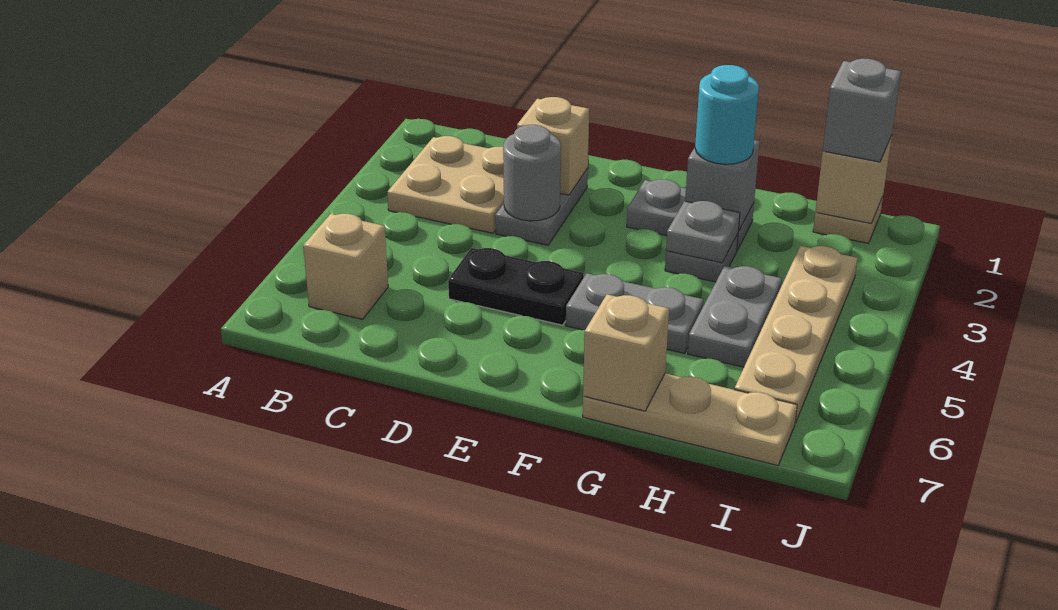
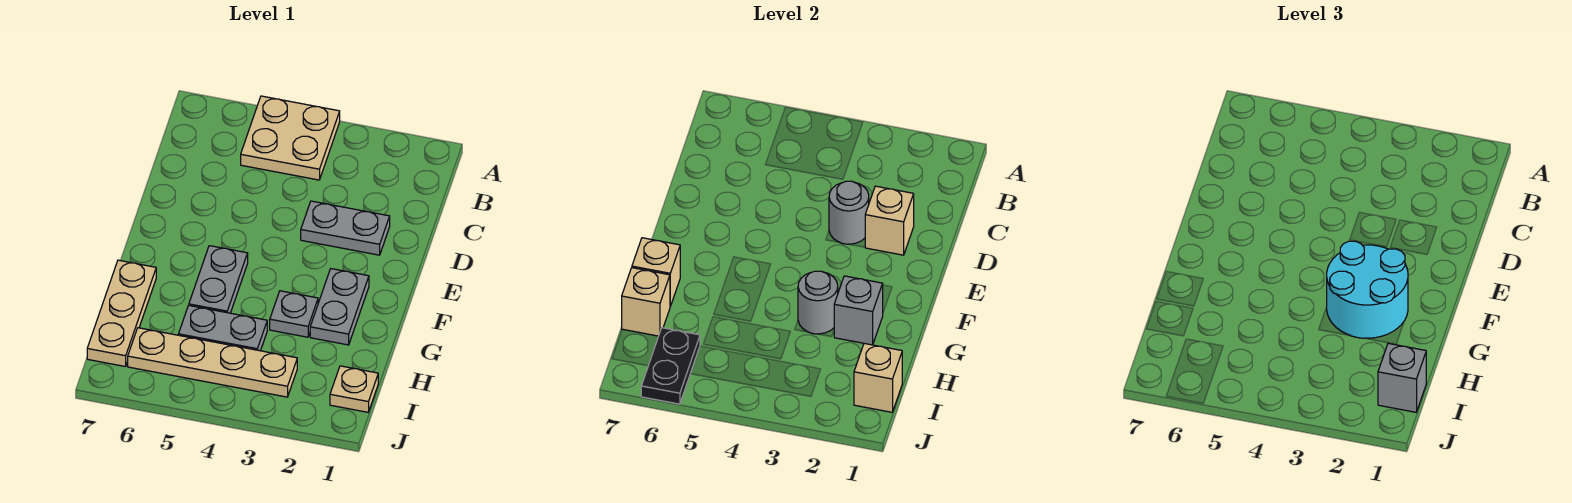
tan 2x2 plate [387,136,504,233] -> tan 2x2 plate moved to [241,96,340,180]
tan 1x1 brick [303,214,388,319] -> tan 1x1 brick moved to [622,268,670,336]
black 1x2 plate [448,248,584,325] -> black 1x2 plate moved to [641,328,700,404]
cyan 1x1 round brick [695,65,759,164] -> cyan 2x2 round brick [1327,241,1408,338]
grey 1x1 plate [666,201,740,263] -> grey 1x1 round brick [798,271,838,334]

